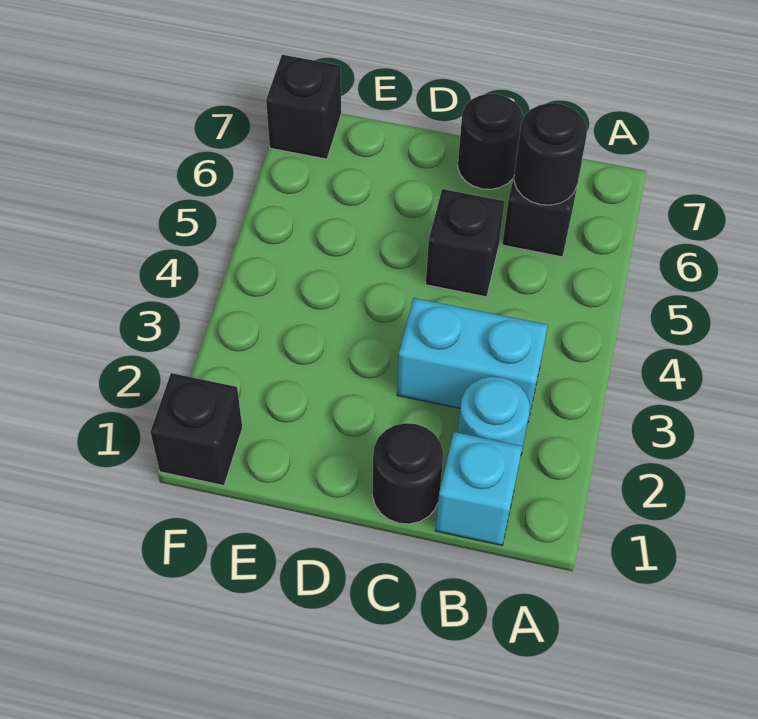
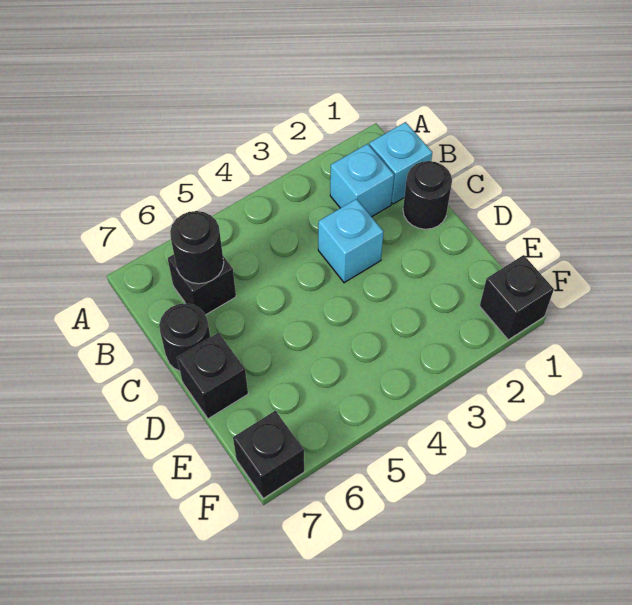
cyan 1x1 round brick [458,376,530,454] -> cyan 1x1 brick [330,144,394,217]
cyan 1x2 brick [397,298,548,421] -> cyan 1x1 brick [318,199,383,283]
black 1x1 brick [426,189,505,297] -> black 1x1 brick moved to [177,333,248,419]

